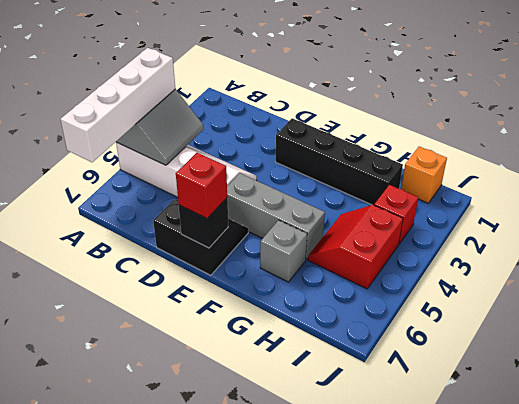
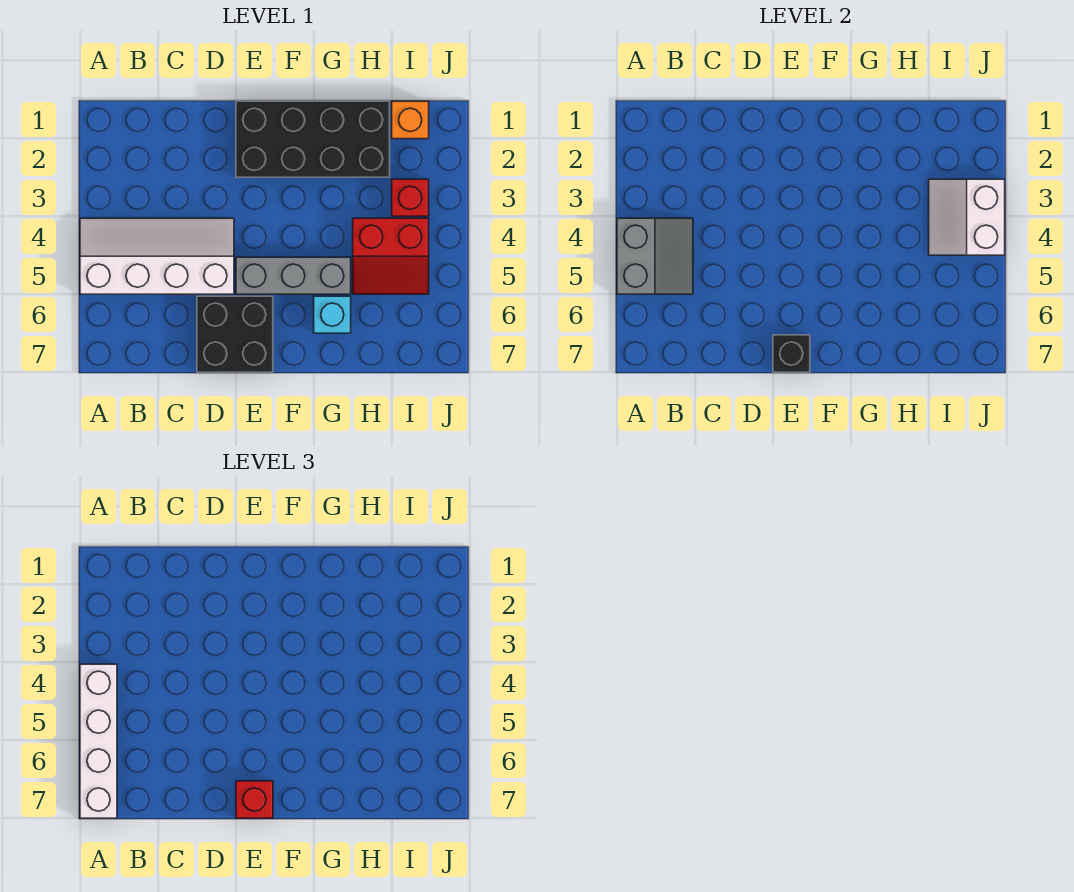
black 2x2 slope [153,200,248,275] -> black 2x2 brick [197,296,273,372]
black 1x4 brick [276,118,403,205] -> black 2x4 brick [236,101,390,177]
grey 1x1 brick [260,220,307,282] -> cyan 1x1 brick [314,296,351,333]
red 2x2 slope [308,205,403,289] -> red 2x2 slope turned to [353,218,429,294]
none -> white 2x2 slope [929,179,1005,255]

